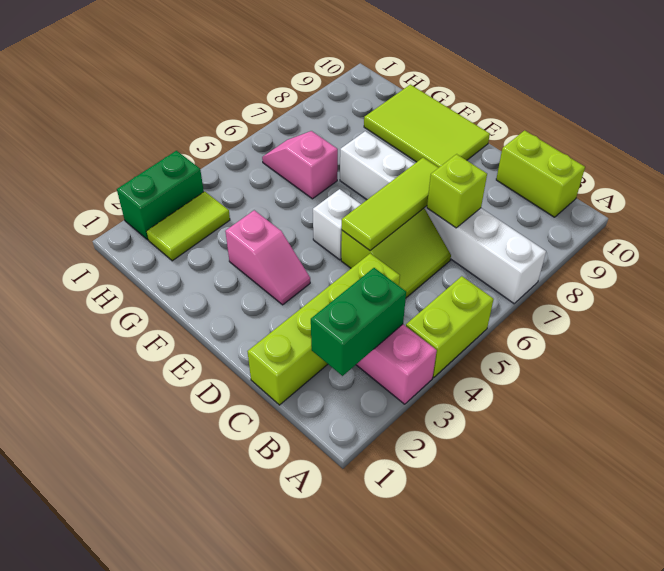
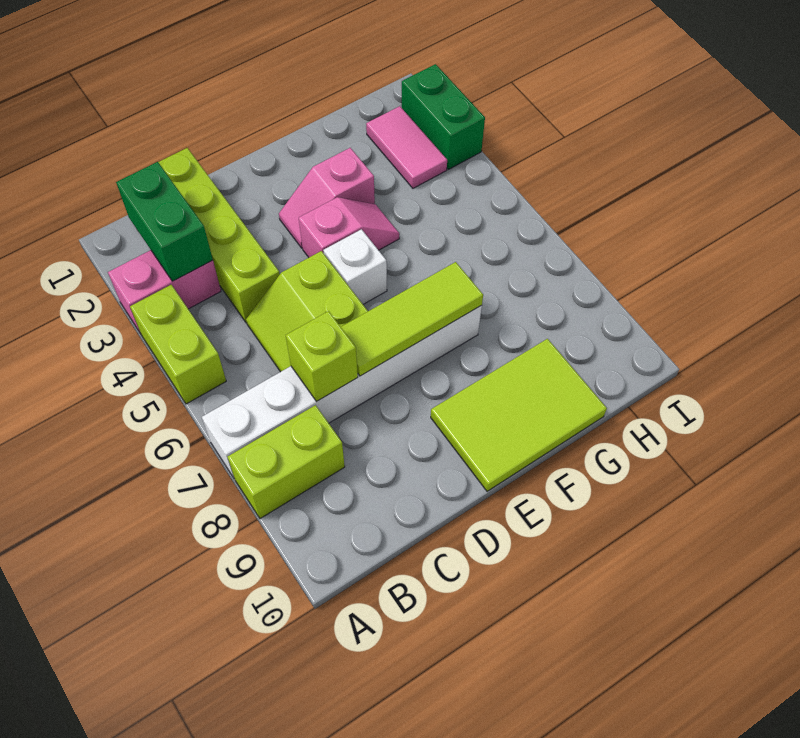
lime 1x2 brick [496,130,585,217] -> lime 1x2 brick moved to [228,405,345,519]
lime 1x3 tile [342,158,438,250] -> lime 1x3 tile turned to [341,262,483,376]
pink 1x2 slope [262,131,338,199] -> pink 1x2 slope moved to [299,197,399,257]
lime 1x2 tile [146,191,230,261] -> pink 1x2 tile [366,106,447,188]

